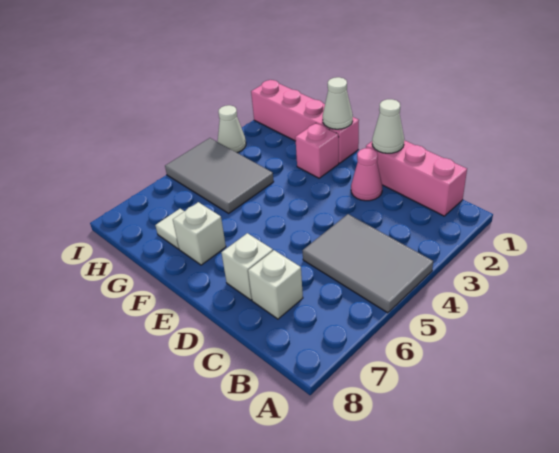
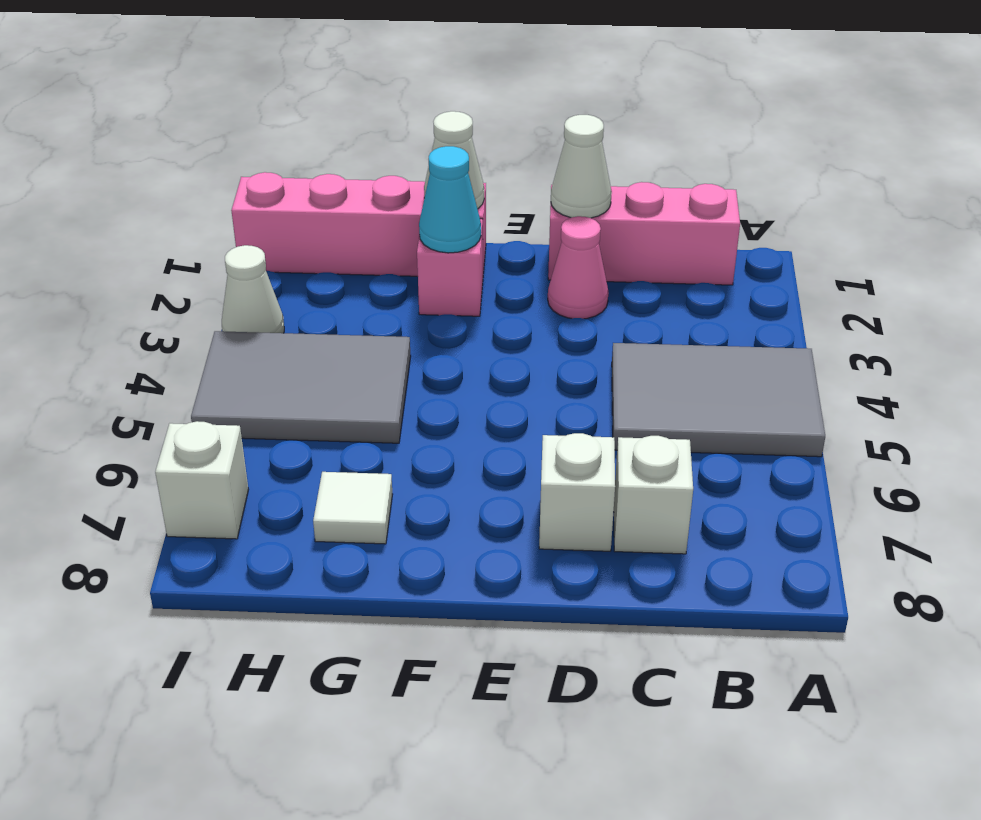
none -> cyan 1x1 cone [419,146,481,253]
white 1x1 brick [173,202,226,265] -> white 1x1 brick moved to [155,421,249,539]

